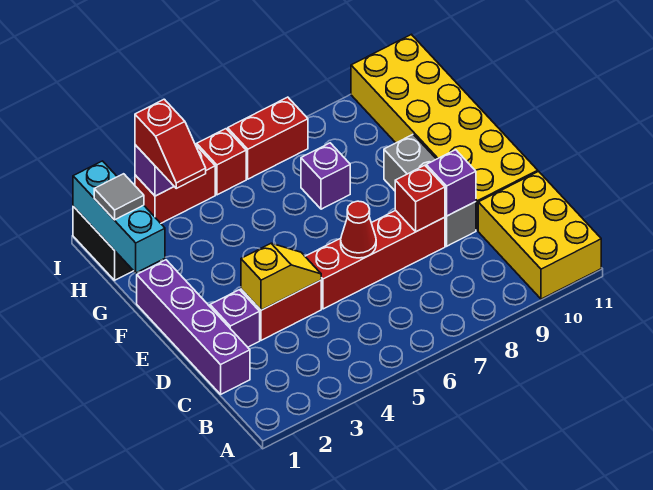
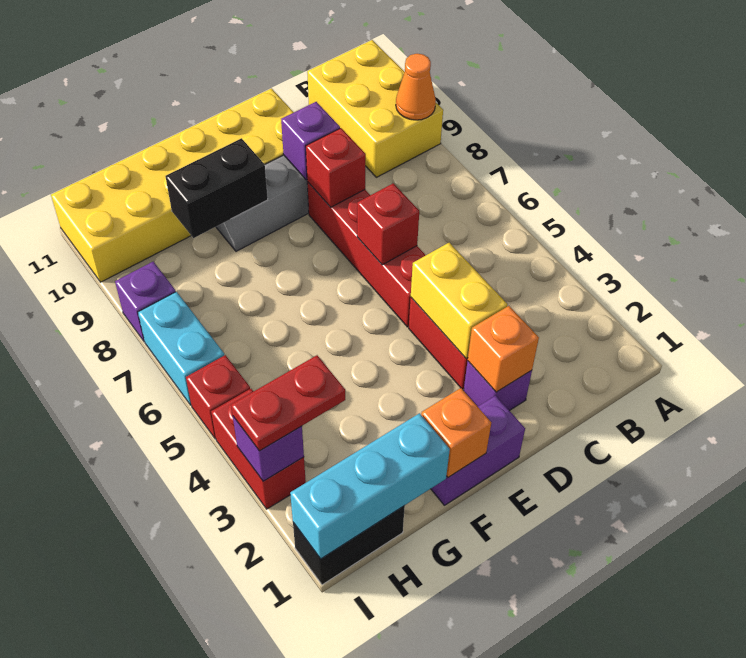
none -> orange 1x1 cone [396,54,436,120]
yellow 2x3 brick [478,171,601,299] -> yellow 2x3 brick turned to [307,40,443,177]
purple 1x4 brick [137,260,250,394] -> purple 1x2 brick [431,396,525,505]
none -> orange 1x1 brick [468,306,539,392]
yellow 1x2 slope [241,243,321,310] -> yellow 1x2 brick [411,243,507,359]
red 1x1 cone [341,201,376,258] -> red 1x1 brick [357,183,419,265]
none -> orange 1x1 brick [421,388,491,477]
none -> black 1x2 brick [165,138,268,238]
purple 1x1 brick [301,143,350,209] -> purple 1x1 brick moved to [115,262,176,342]
grey 1x1 tile [94,174,144,220] -> none
red 1x2 slope [135,99,206,188] -> red 1x2 plate [231,355,345,451]
red 1x2 brick [228,97,308,179] -> cyan 1x2 brick [138,292,224,405]

